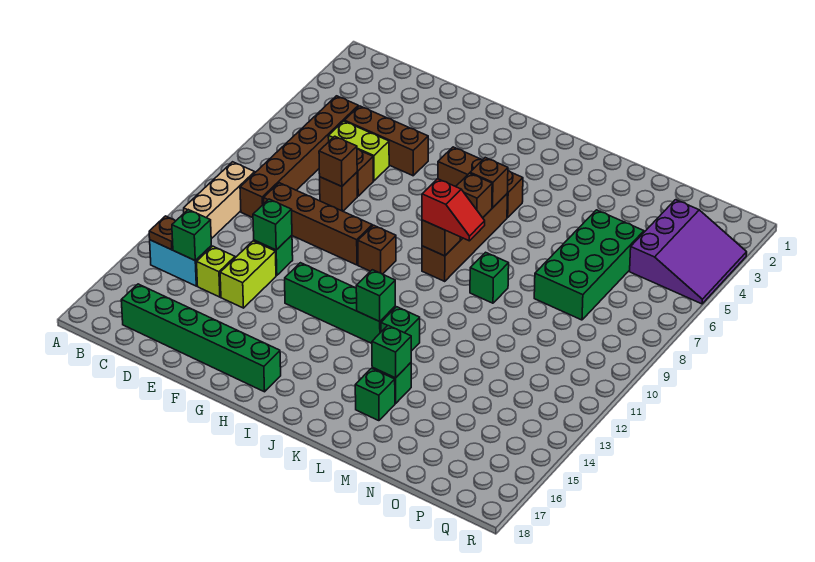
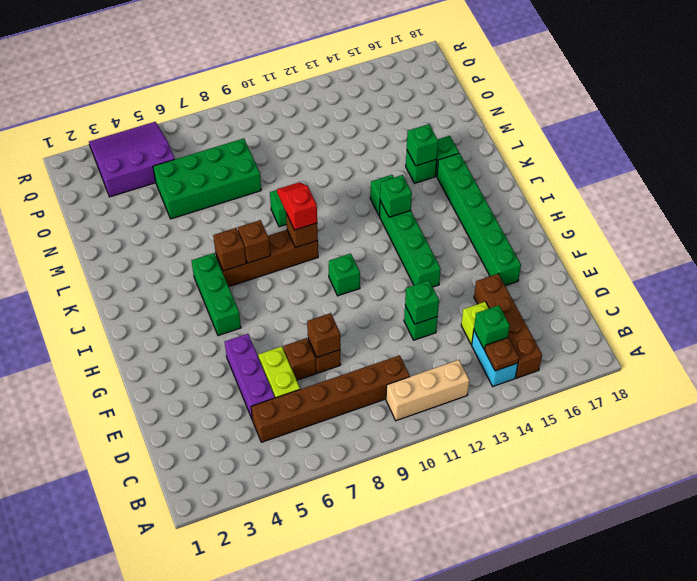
green 1x6 brick [121,284,281,392] -> green 1x6 brick moved to [437,153,521,286]
brown 1x3 brick [344,106,428,176] -> purple 1x3 brick [225,334,275,418]
brown 1x4 brick [263,183,372,265] -> brown 1x4 brick moved to [474,274,542,378]
lime 1x2 brick [220,241,276,308] -> none
brown 1x3 brick [438,147,523,218] -> green 1x3 brick [191,253,241,336]
brown 1x1 brick [358,225,396,274] -> green 1x1 brick [329,254,360,296]

